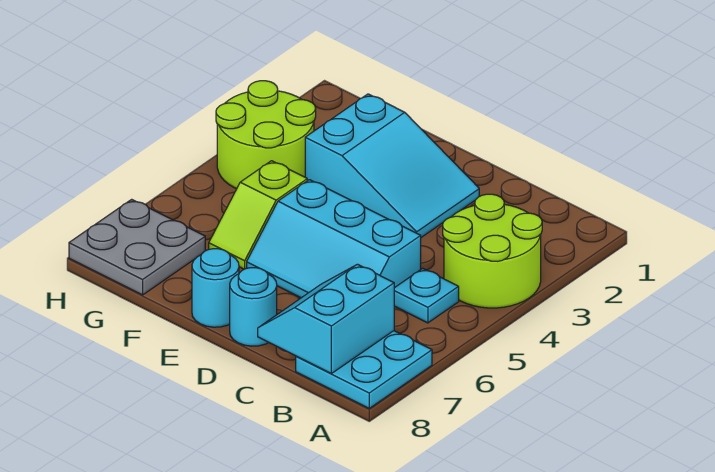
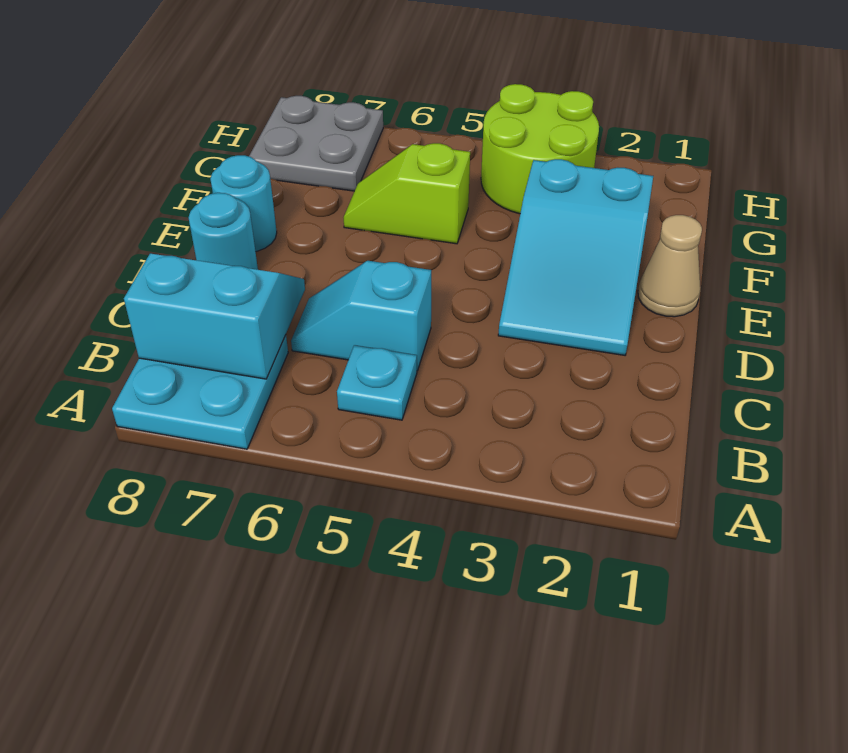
lime 2x2 round brick [443,194,542,308] -> none
cyan 2x3 slope [247,180,421,298] -> cyan 1x2 slope [291,261,431,371]
none -> tan 1x1 cone [638,215,702,317]

